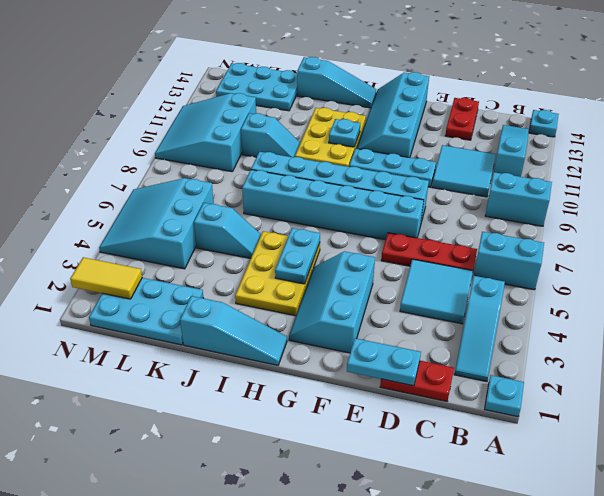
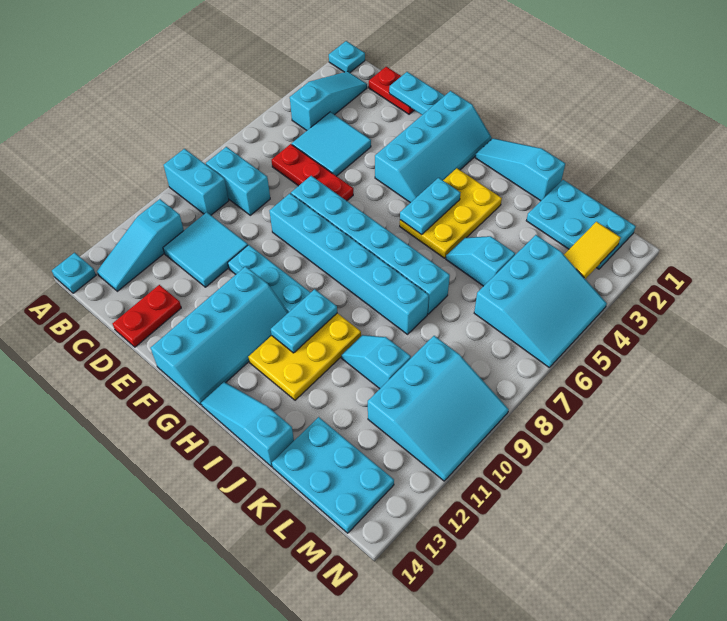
cyan 1x2 brick [474,232,544,290] -> cyan 1x2 brick moved to [206,147,270,215]
cyan 2x3 slope [289,251,375,353] -> cyan 2x4 slope [375,91,492,203]
cyan 1x1 plate [329,119,360,147] -> cyan 1x2 plate [271,289,337,353]
yellow 1x2 tile [70,257,142,299] -> yellow 1x2 tile turned to [564,222,621,279]

